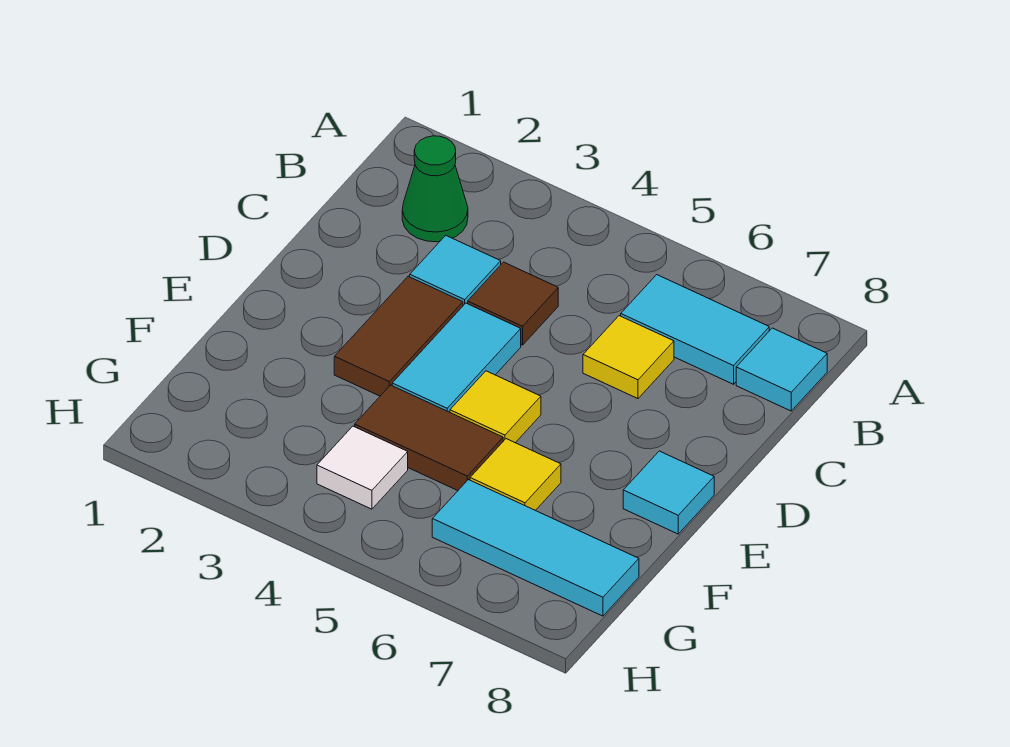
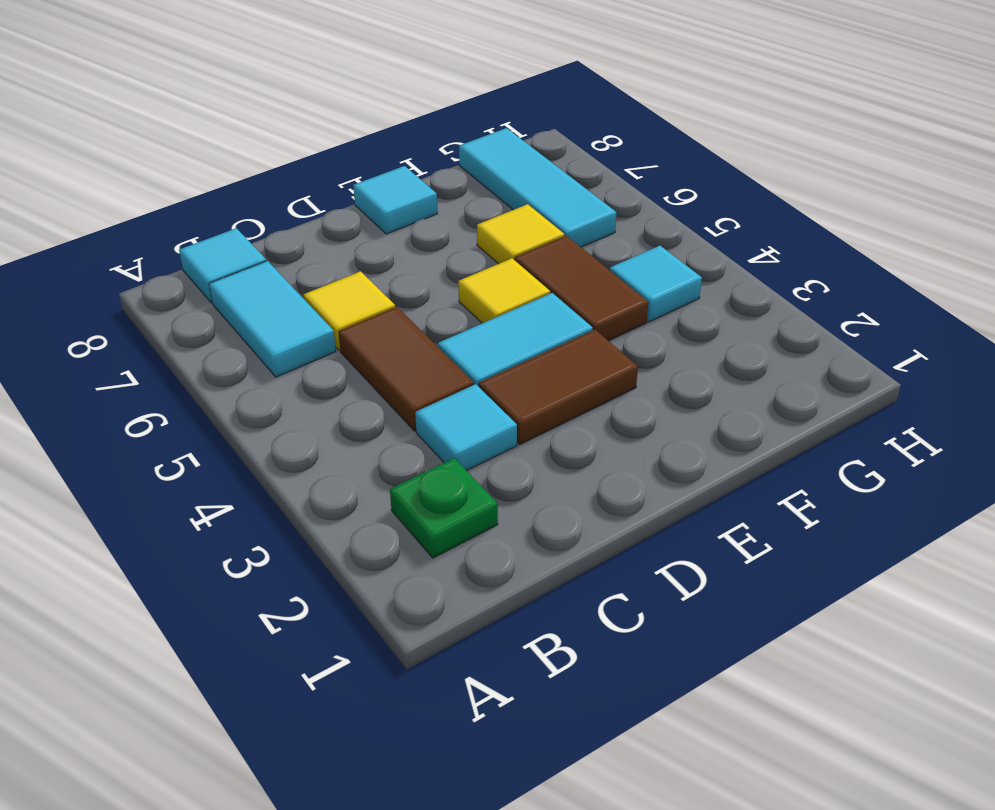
green 1x1 cone [402,136,468,242] -> green 1x1 plate [390,458,498,558]
brown 1x1 tile [468,262,558,345] -> brown 1x2 tile [338,307,474,431]
white 1x1 tile [317,426,408,509] -> cyan 1x1 tile [610,246,702,322]

